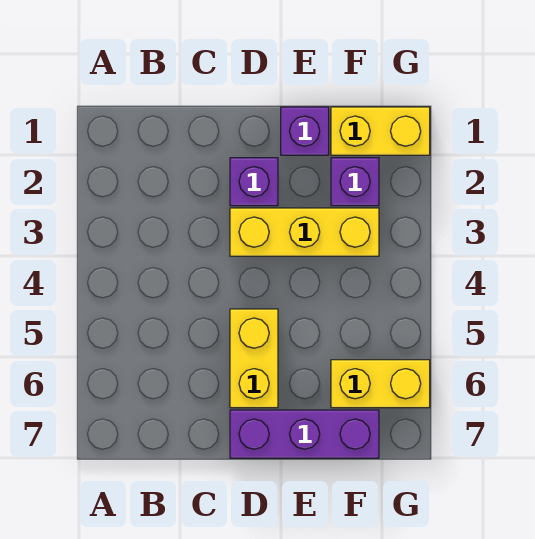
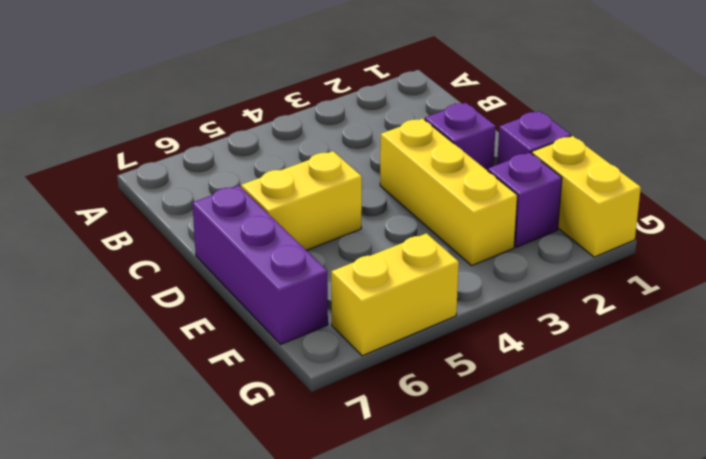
yellow 1x2 brick [331,360,430,408] -> yellow 1x2 brick turned to [331,233,459,356]

